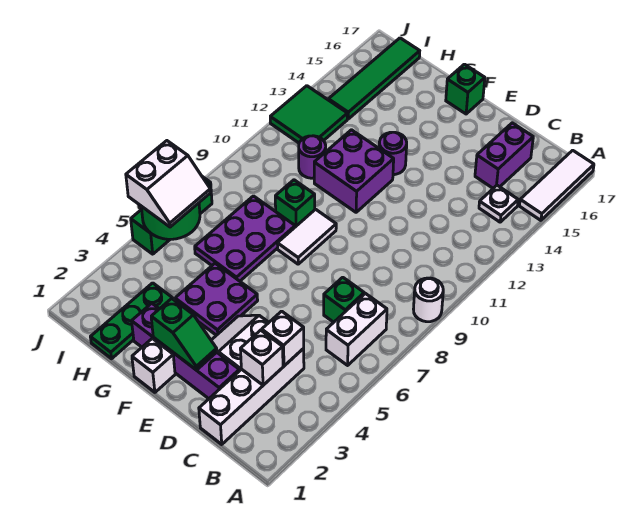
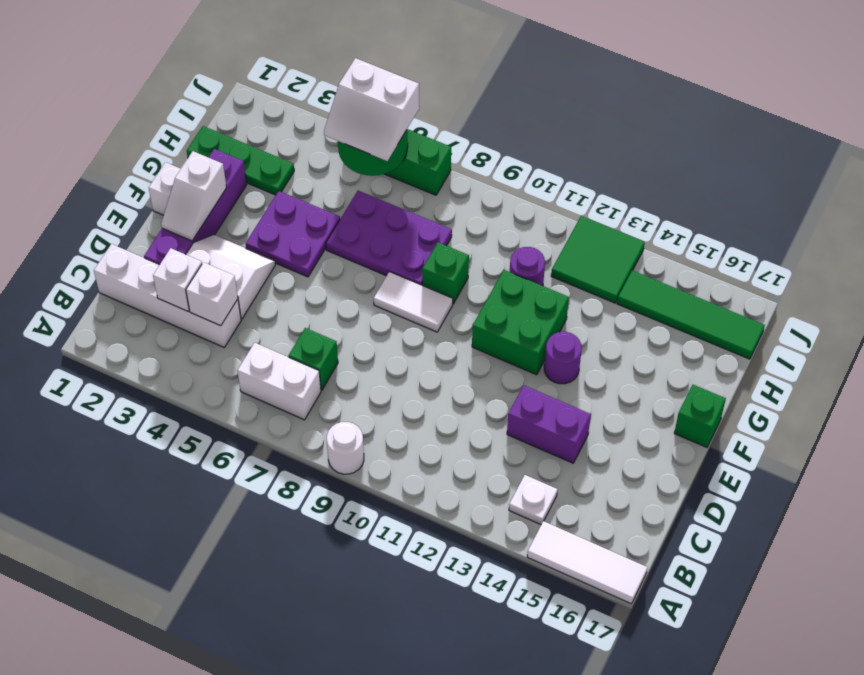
purple 1x2 brick [475,123,533,188] -> purple 1x2 brick moved to [507,385,591,463]
green 1x2 slope [151,298,217,370] -> white 1x2 slope [161,151,227,241]
purple 2x2 brick [314,130,394,212] -> green 2x2 brick [472,270,569,375]

